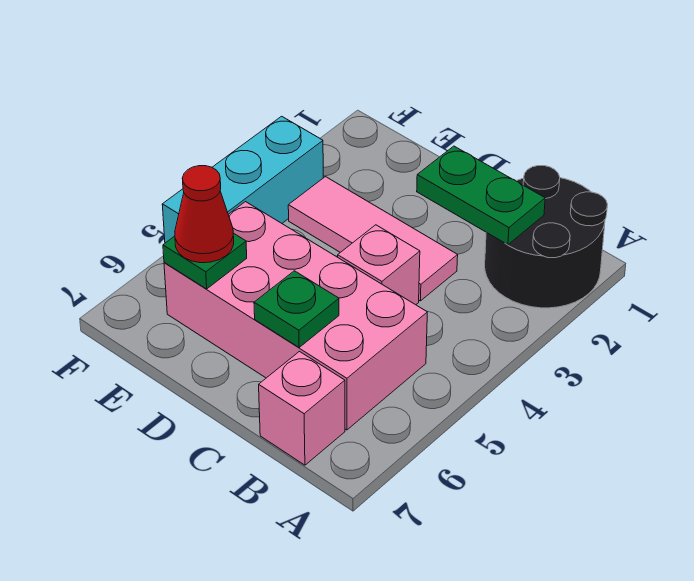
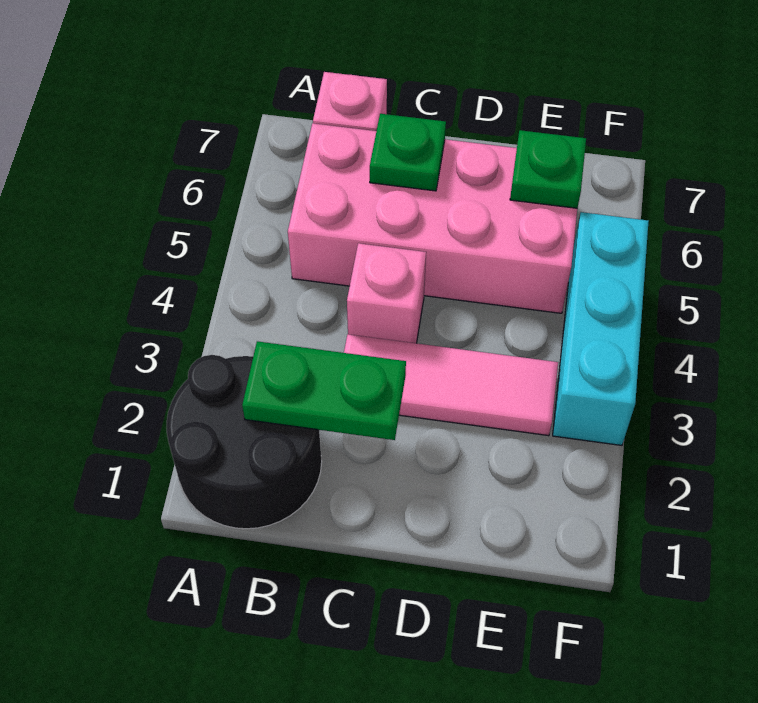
red 1x1 cone [175,166,234,263] -> none

